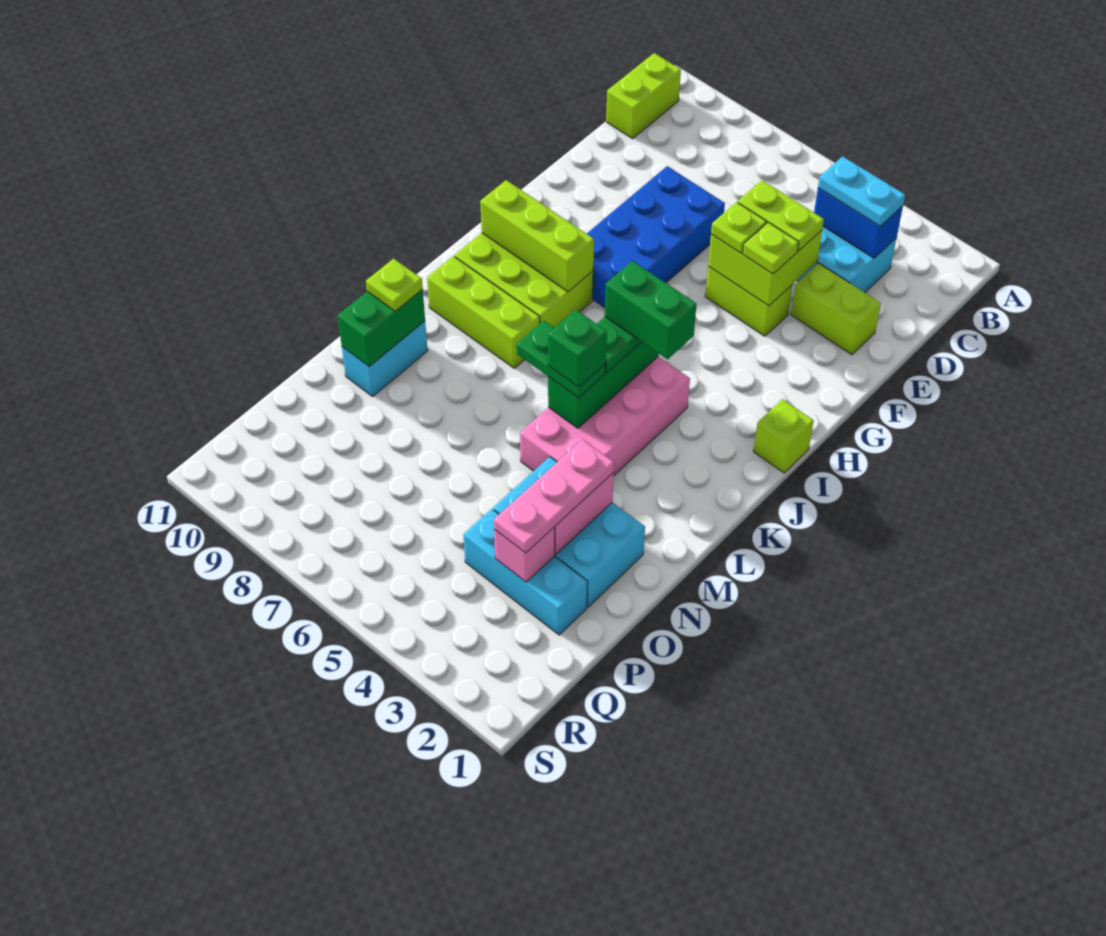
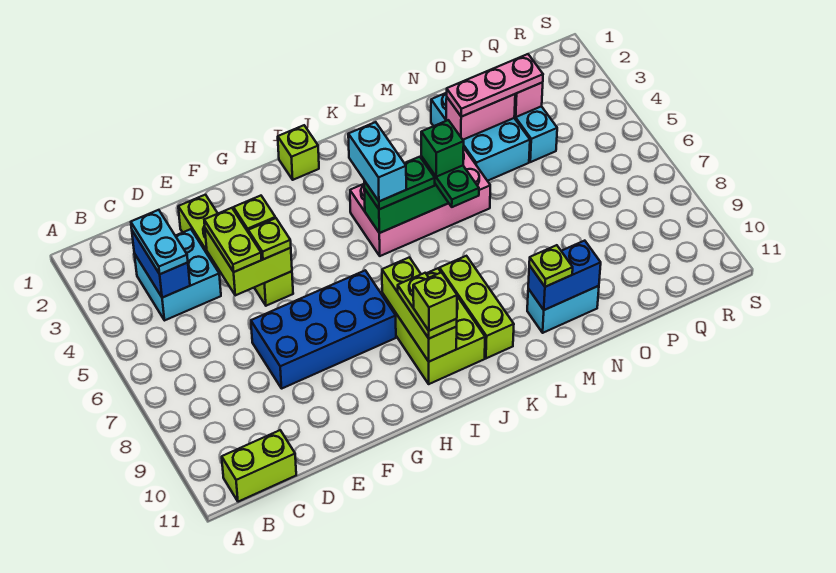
none -> lime 1x2 plate [398,273,457,339]
none -> lime 1x1 brick [413,272,457,331]
green 1x2 brick [605,261,696,360] -> cyan 1x2 brick [348,122,406,201]
green 1x2 brick [338,289,425,367] -> blue 1x2 brick [528,241,601,310]

